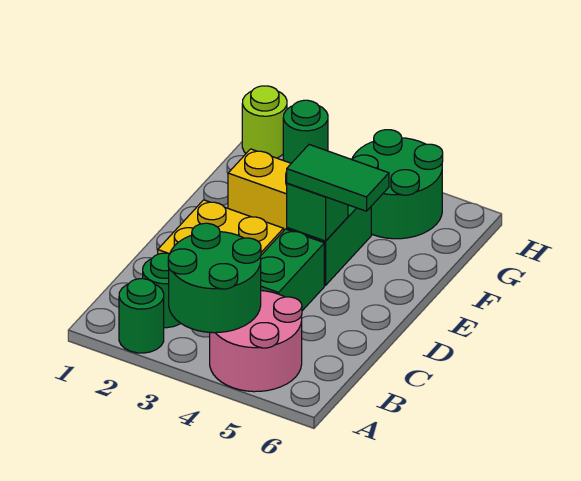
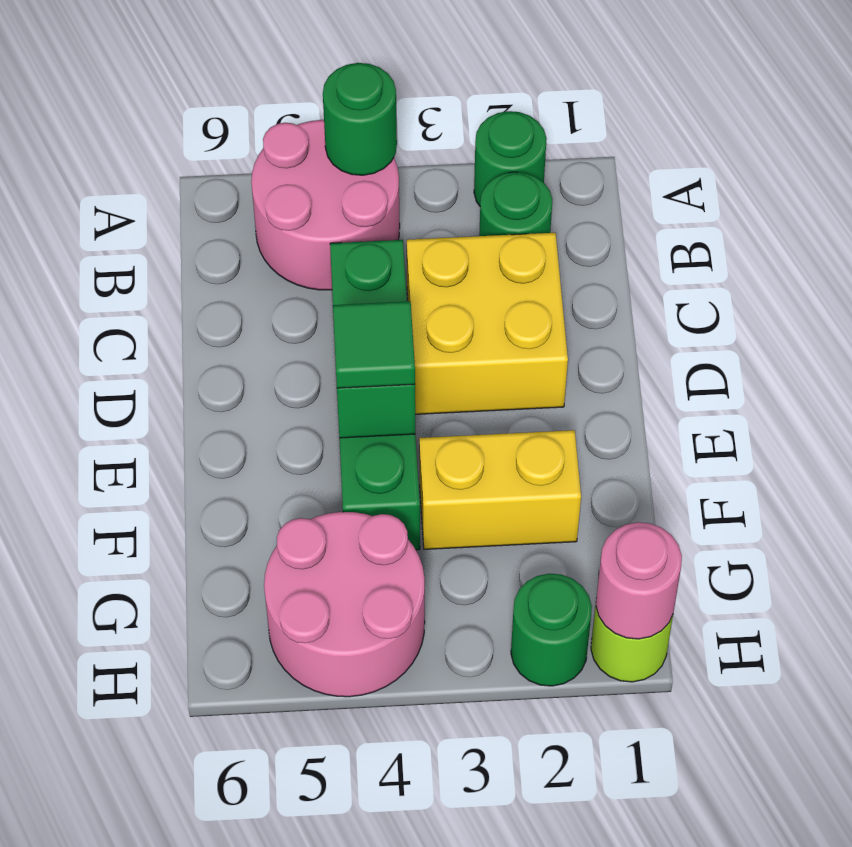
green 2x2 round brick [168,223,261,333] -> green 1x1 round brick [323,63,397,175]
green 1x2 tile [287,145,389,211] -> green 1x1 tile [333,301,415,388]
green 2x2 round brick [352,130,443,239] -> pink 2x2 round brick [264,512,425,697]
none -> pink 1x1 round brick [596,522,682,639]

